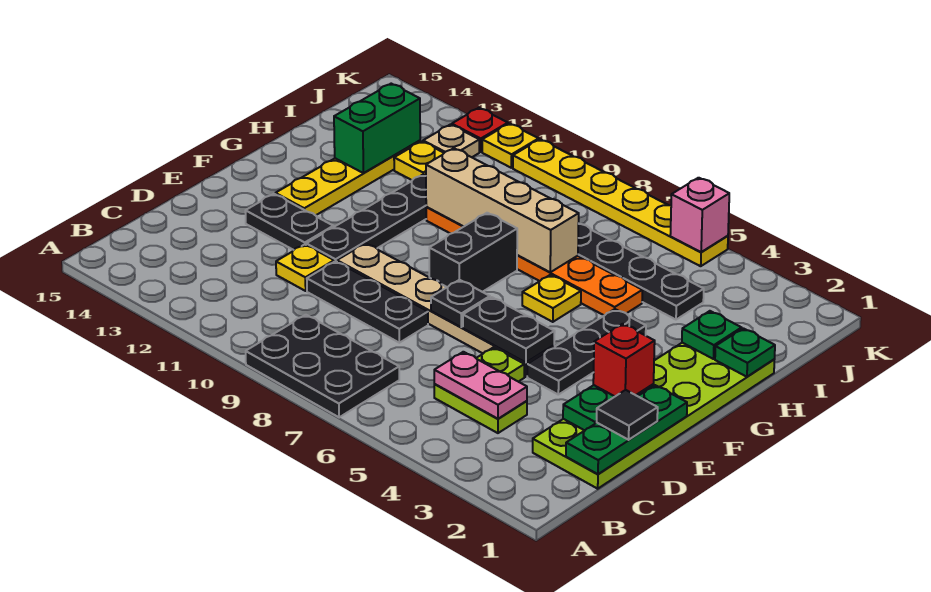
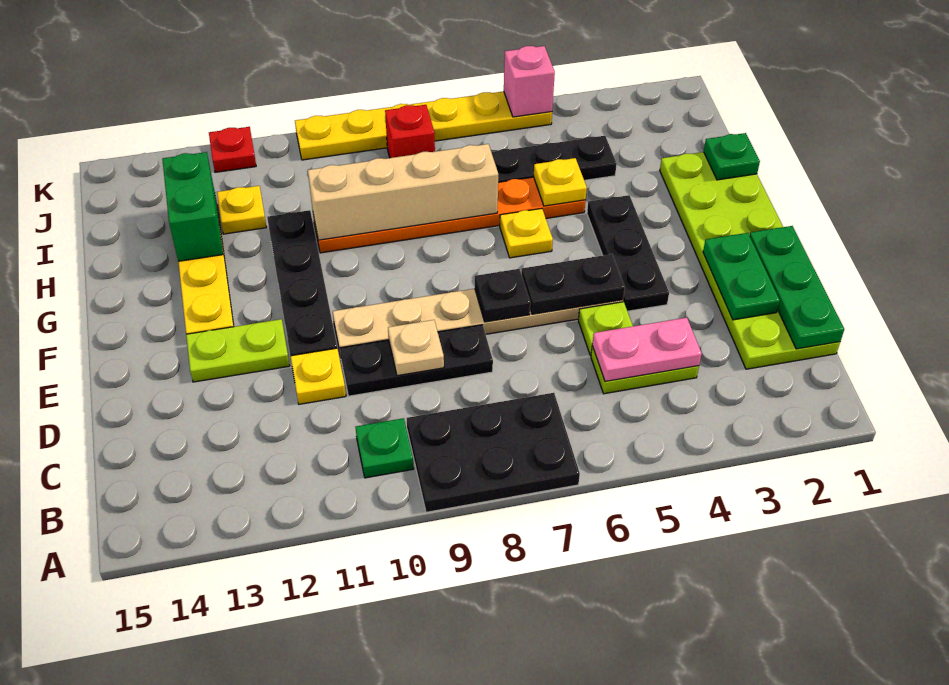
black 1x1 tile [597,390,658,440] -> none
red 1x1 brick [593,324,655,396] -> red 1x1 brick moved to [385,105,435,158]
black 1x2 plate [245,194,333,250] -> lime 1x2 plate [186,319,290,382]
black 1x2 brick [429,213,517,292] -> none
green 1x1 plate [682,311,742,359] -> green 1x1 plate moved to [356,418,414,478]
tan 1x1 plate [423,125,479,157] -> tan 1x1 plate moved to [388,320,444,376]
yellow 1x1 plate [482,123,539,168] -> yellow 1x1 plate moved to [534,158,587,206]

